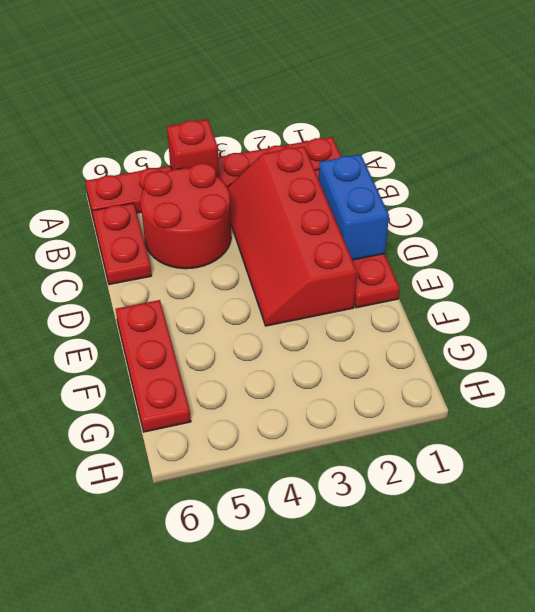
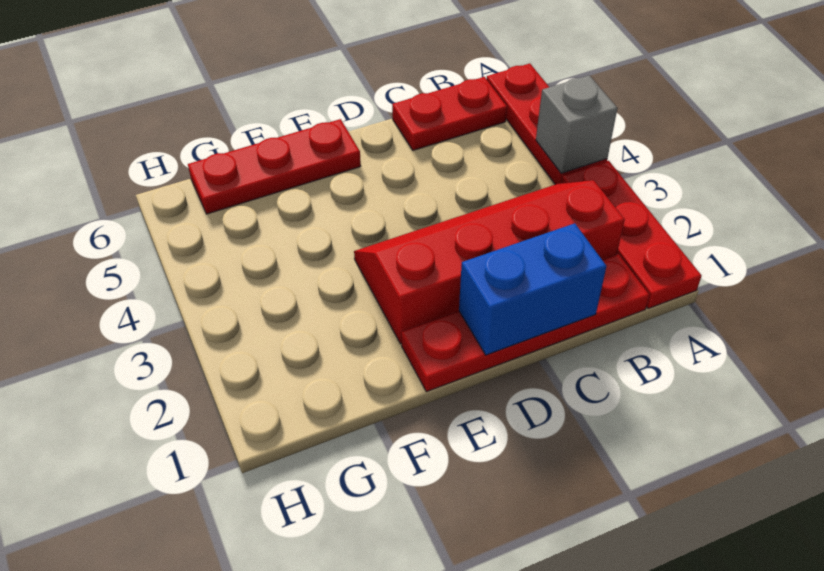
red 1x1 brick [167,119,219,177] -> grey 1x1 brick [536,75,617,173]
red 2x2 round brick [140,163,231,269] -> none

